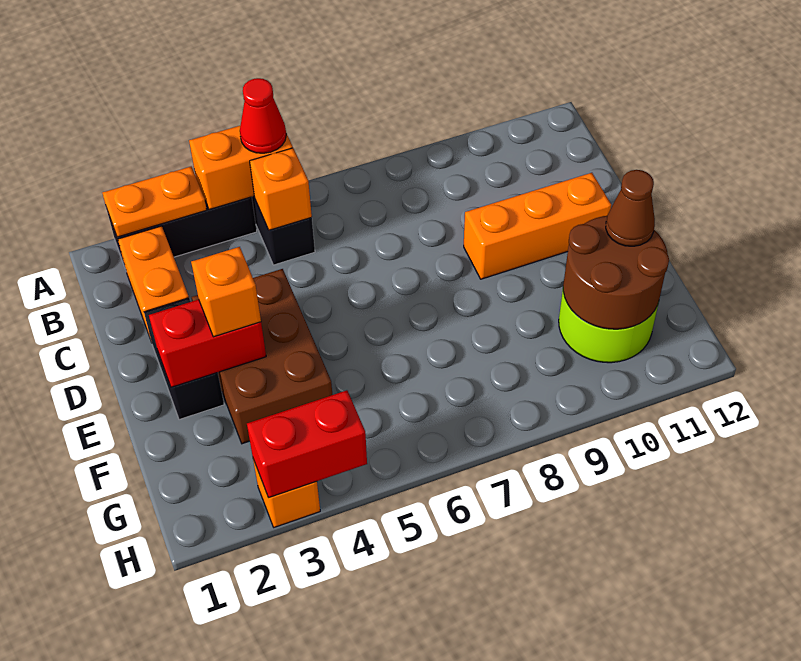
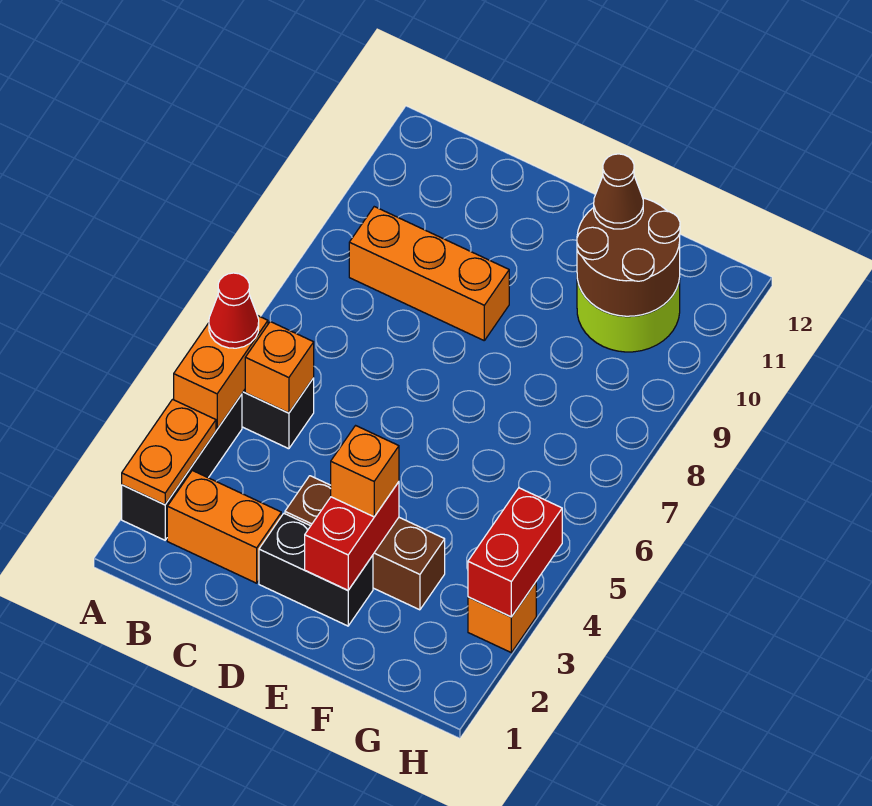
brown 2x3 brick [192,269,332,444] -> brown 1x3 brick [285,476,445,610]
orange 1x3 brick [464,173,611,279] -> orange 1x3 brick turned to [349,207,509,340]

